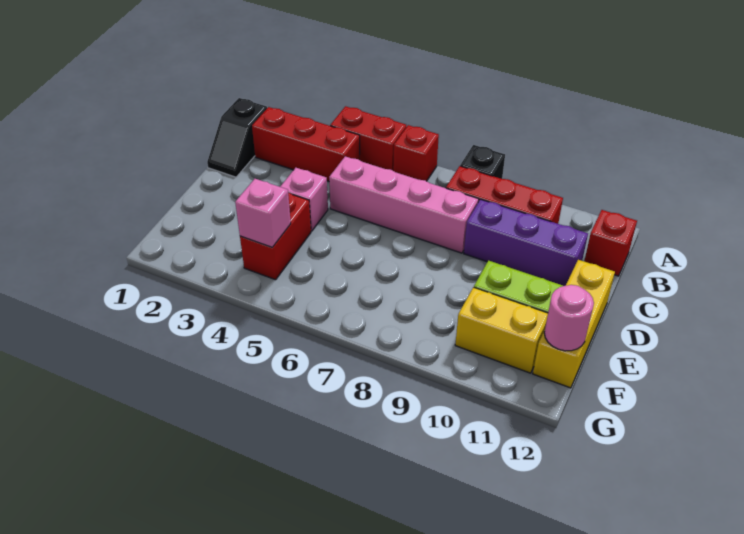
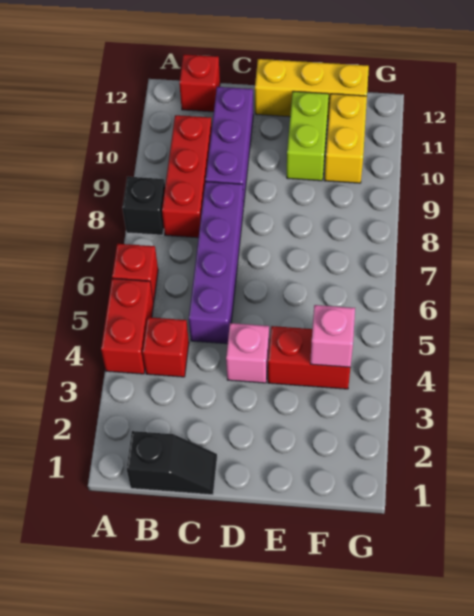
red 1x3 brick [252,107,360,181] -> red 1x1 brick [143,317,189,377]
pink 1x4 brick [329,156,479,253] -> purple 1x4 brick [189,182,244,344]
pink 1x1 round brick [544,285,594,351] -> none

